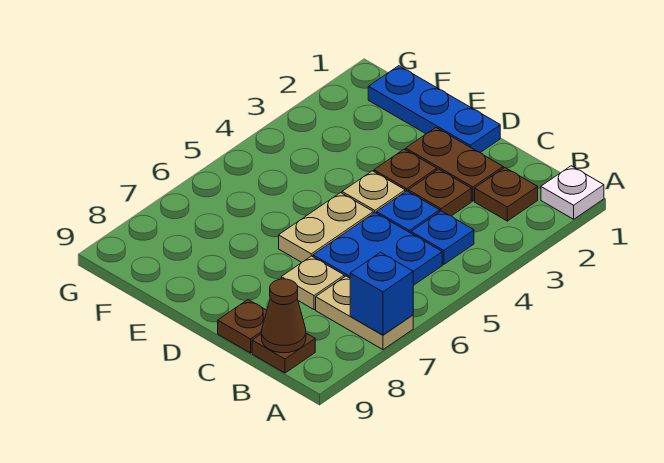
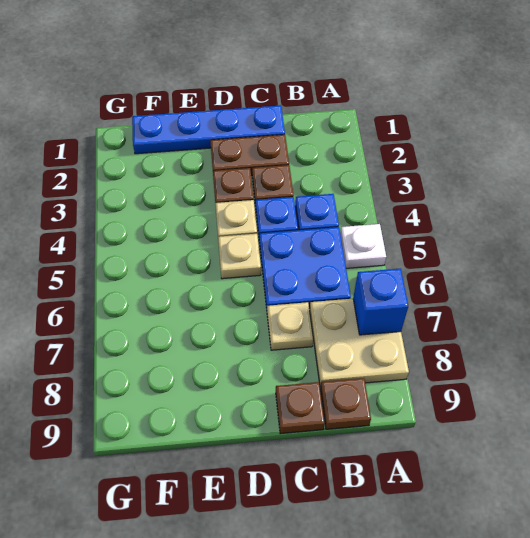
white 1x1 plate [541,166,604,219] -> white 1x1 plate moved to [340,224,386,268]
tan 1x2 plate [316,276,413,350] -> tan 2x2 plate [310,299,409,387]
brown 1x1 plate [475,168,538,221] -> none
brown 1x1 cone [262,279,306,353] -> none
blue 1x3 plate [368,66,500,153] -> blue 1x4 plate [132,105,285,154]
tan 1x2 plate [279,193,373,263] -> tan 1x1 plate [218,234,261,279]

